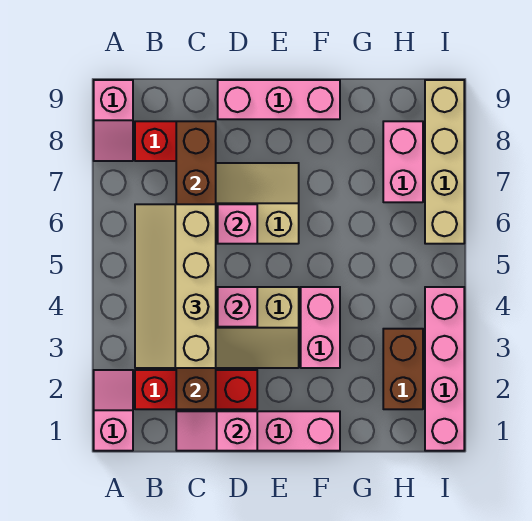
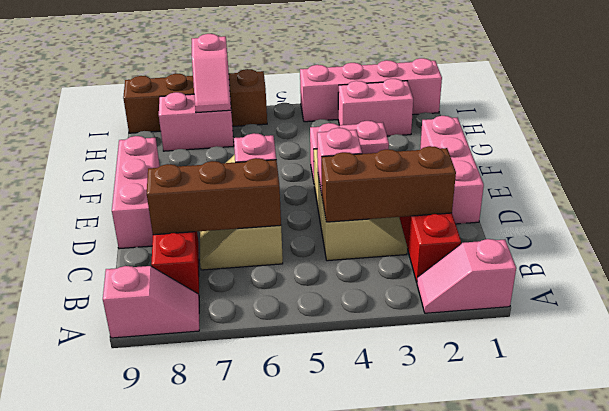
tan 2x4 slope [135,204,216,368] -> none
pink 1x2 slope [176,411,257,451] -> pink 1x2 slope moved to [192,34,231,113]
brown 1x2 brick [383,329,423,409] -> pink 1x2 brick [338,79,413,136]
tan 1x4 brick [425,80,464,244] -> brown 1x4 brick [123,69,267,133]

